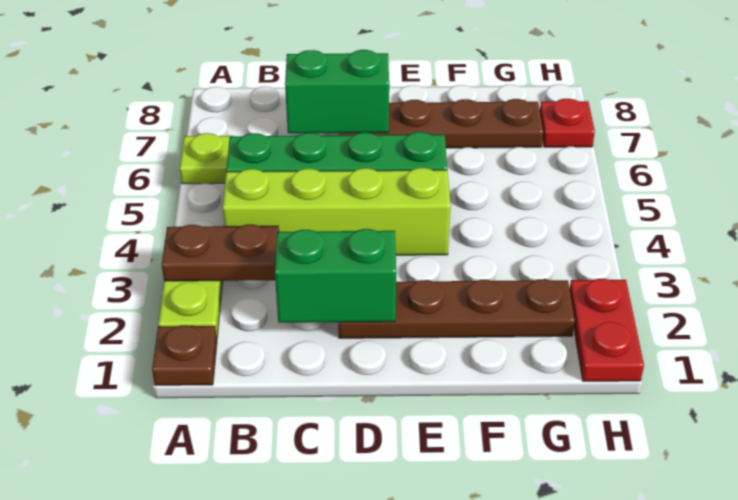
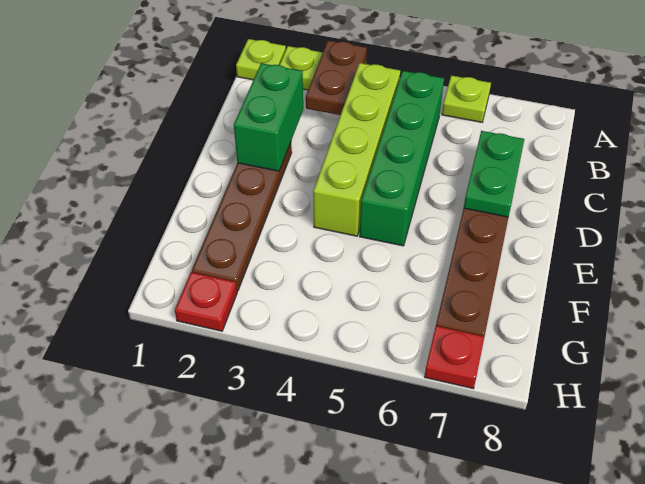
brown 1x1 plate [152,325,217,385] -> lime 1x1 plate [236,39,286,80]
green 1x2 brick [285,50,389,133] -> green 1x2 plate [464,131,524,217]
red 1x2 plate [570,279,644,381] -> red 1x1 plate [175,272,237,331]

